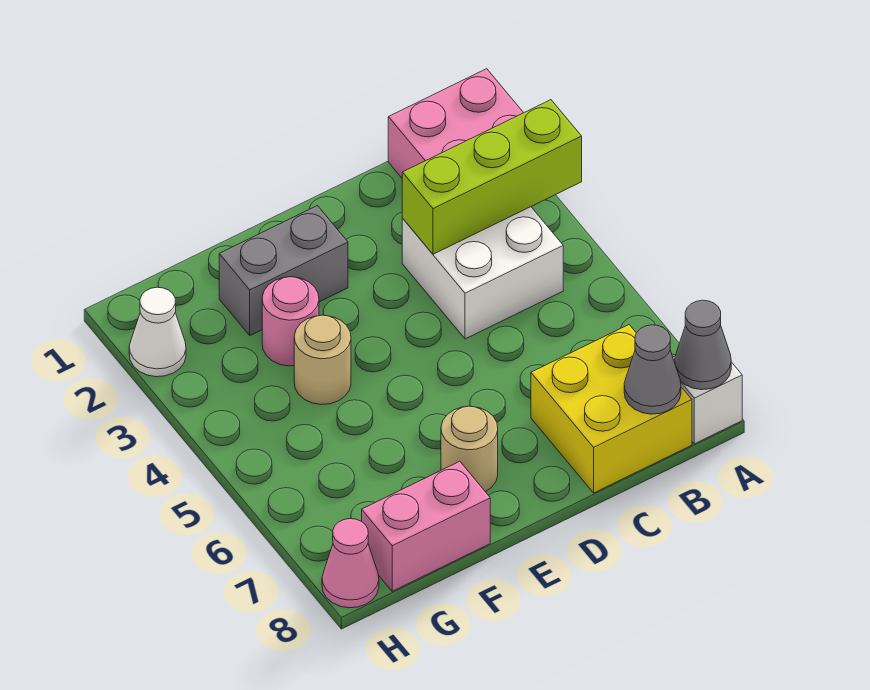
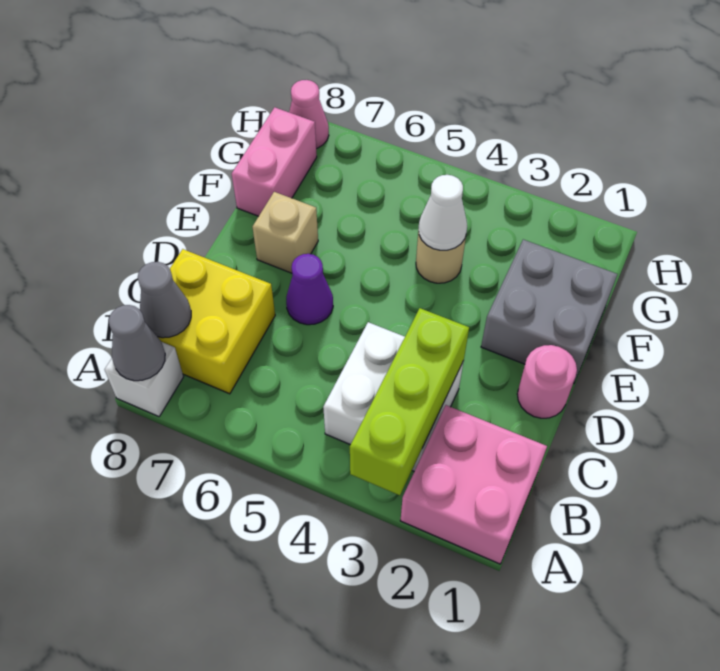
none -> purple 1x1 cone [286,254,333,325]
grey 1x2 brick [219,206,348,335] -> grey 2x2 brick [481,240,617,383]
tan 1x1 round brick [441,406,498,492] -> tan 1x1 brick [253,192,318,273]
pink 1x1 round brick [262,277,319,366] -> pink 1x1 round brick moved to [517,345,577,418]
white 1x1 cone [129,287,186,377] -> white 1x1 cone moved to [419,175,467,250]

